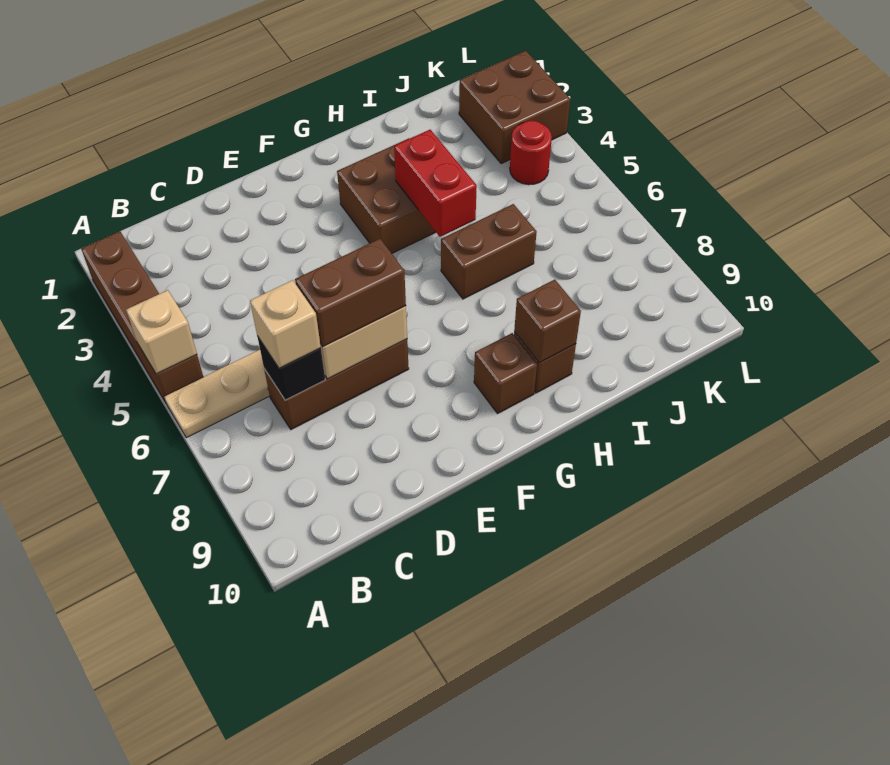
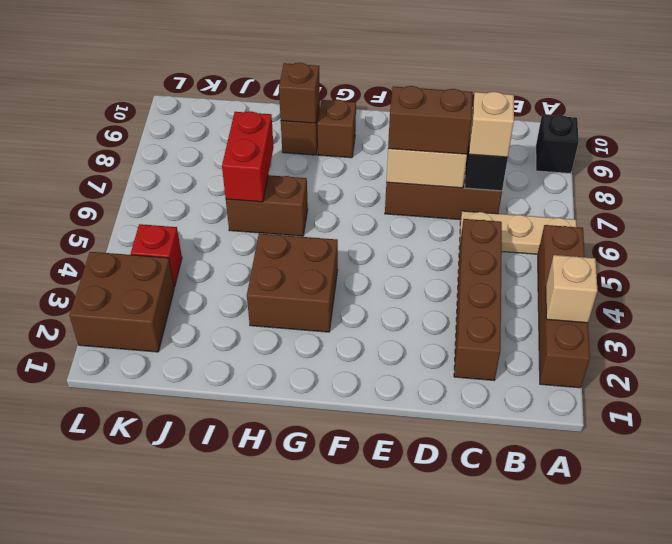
tan 1x1 brick [126,290,197,374] -> tan 1x1 brick moved to [546,255,597,323]
none -> black 1x1 brick [536,115,579,174]
none -> brown 1x4 brick [454,219,502,380]
red 1x2 brick [394,130,477,237] -> red 1x2 brick moved to [222,111,274,202]
red 1x1 round brick [510,121,552,185] -> red 1x1 brick [131,224,182,287]

